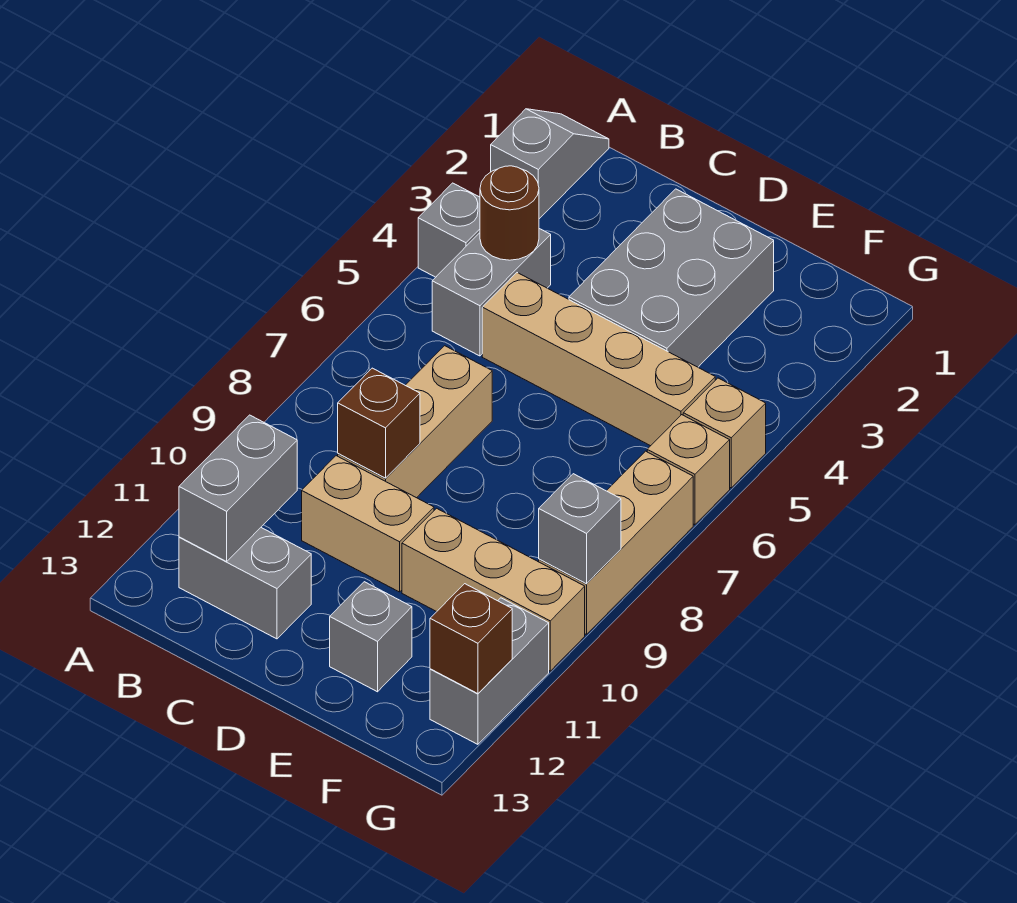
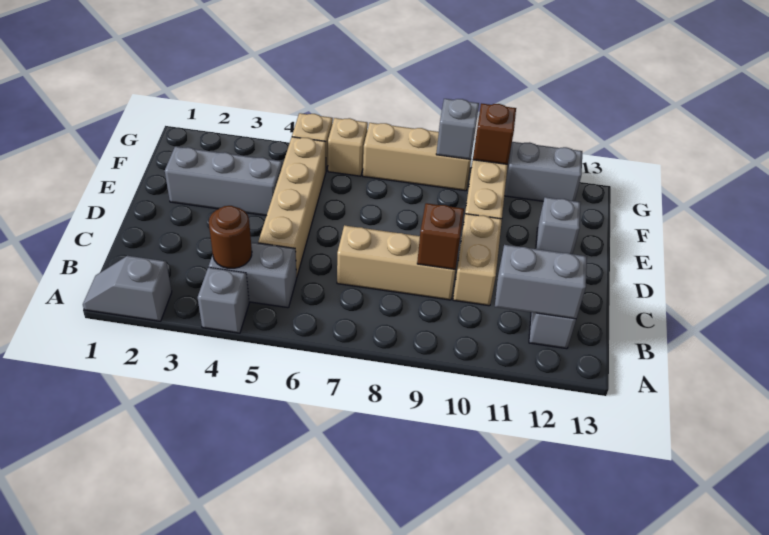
grey 2x3 brick [569,189,774,367] -> grey 1x3 brick [165,147,282,216]
brown 1x1 brick [430,584,512,694] -> brown 1x1 brick moved to [473,103,516,164]

